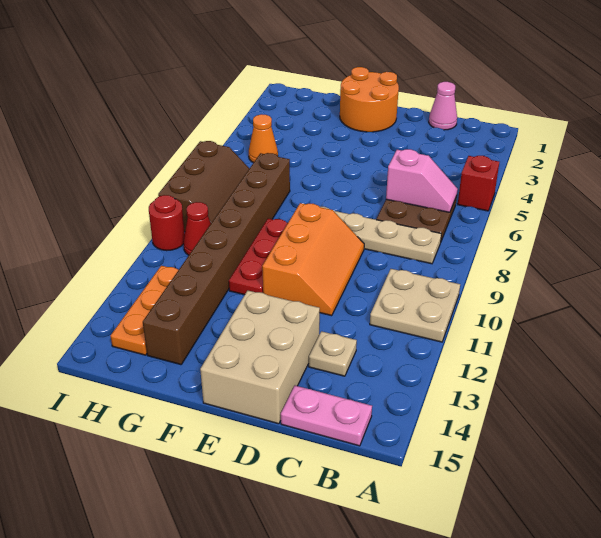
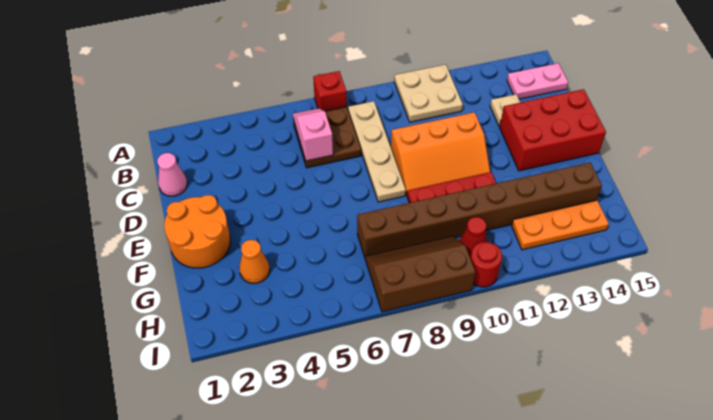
red 1x1 brick [458,156,499,211] -> red 1x1 brick moved to [313,71,347,111]
pink 1x2 plate [281,386,372,446] -> pink 1x2 plate turned to [507,63,568,99]
orange 2x3 slope [262,203,364,316] -> orange 2x3 slope turned to [391,112,490,195]
tan 2x3 brick [200,291,320,424] -> red 2x3 brick [500,89,606,171]
orange 1x1 cone [249,114,278,163] -> orange 1x1 cone moved to [239,240,270,284]

